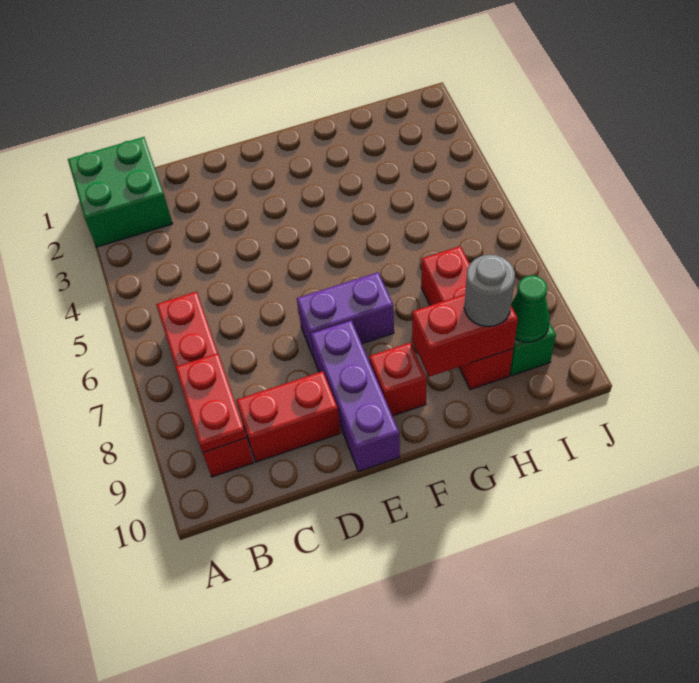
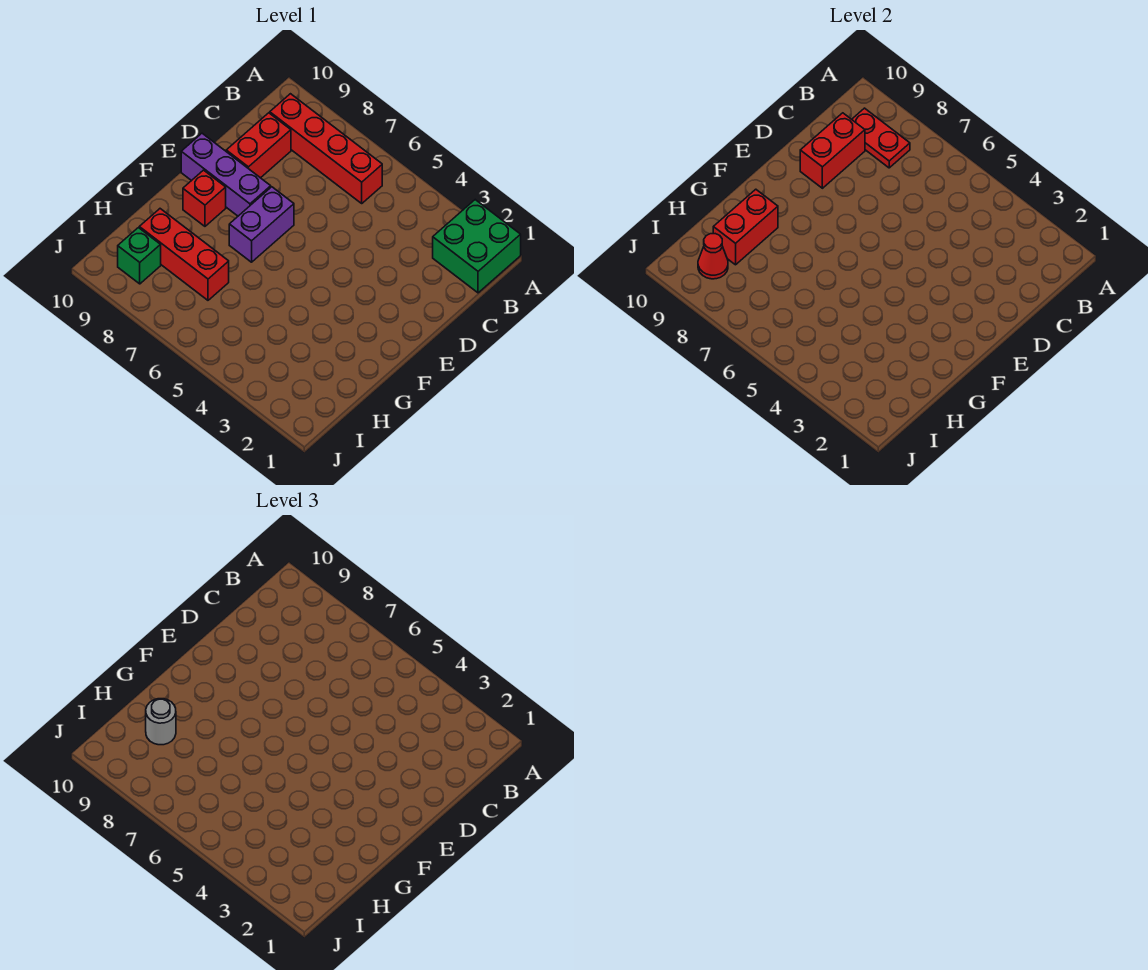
none -> red 1x2 brick [800,113,865,188]
green 1x1 cone [511,275,550,342] -> red 1x1 cone [698,234,728,279]

